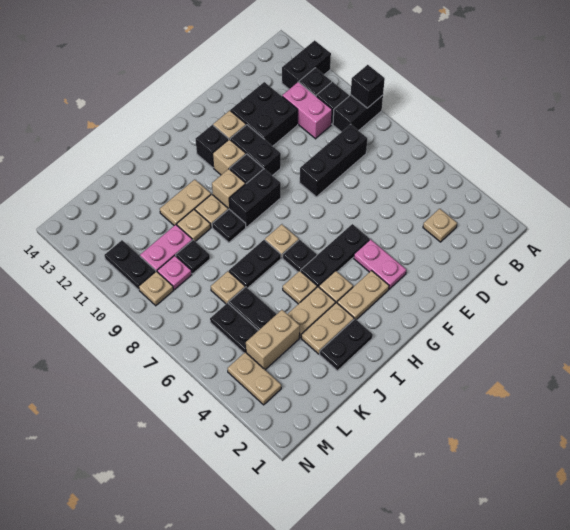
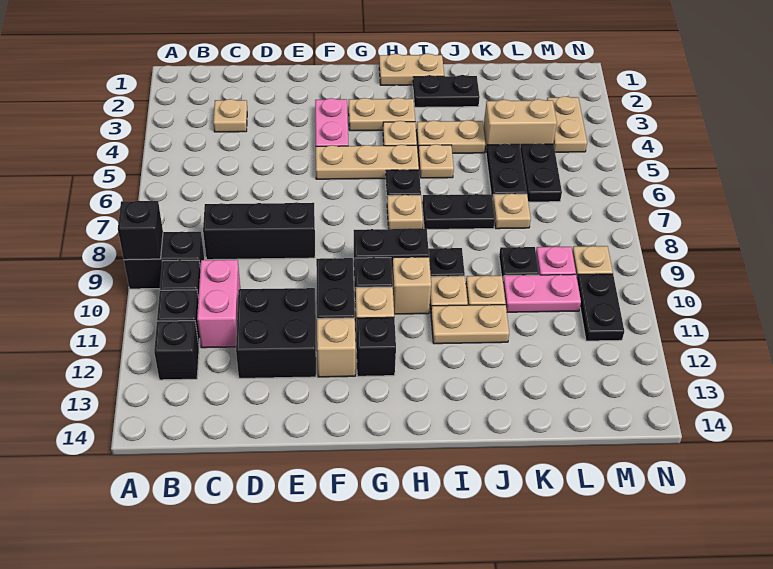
black 1x2 brick [282,40,331,89] -> black 1x1 brick [154,321,199,380]
black 1x3 plate [301,224,370,287] -> tan 1x3 plate [316,145,419,179]
tan 1x2 plate [301,303,354,354] -> tan 1x2 plate moved to [379,53,444,85]

